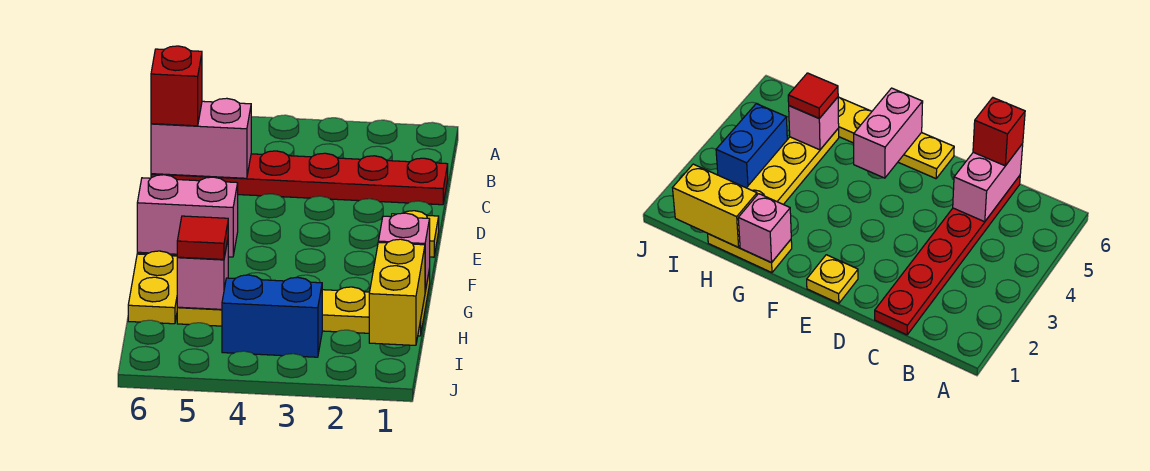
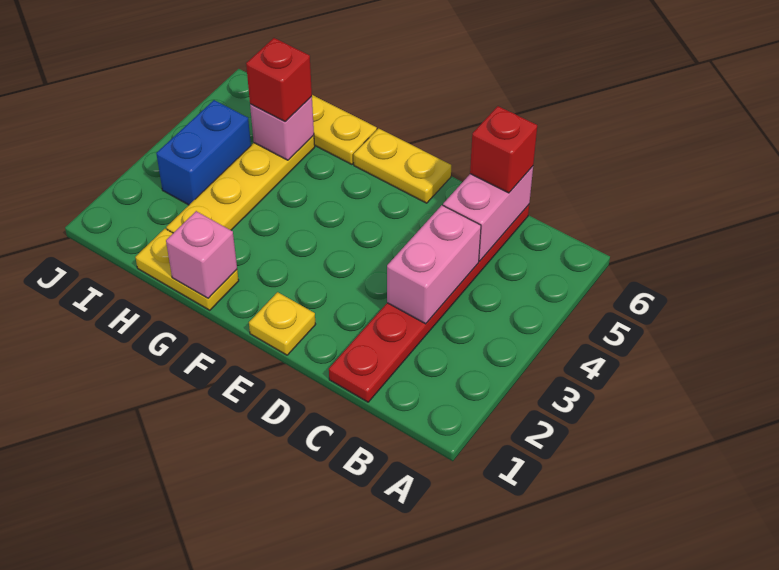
pink 1x2 brick [137,175,238,257] -> pink 1x2 brick moved to [387,205,481,324]
yellow 1x2 brick [369,239,425,345] -> none
red 1x1 tile [177,216,228,259] -> red 1x1 brick [246,38,312,122]

